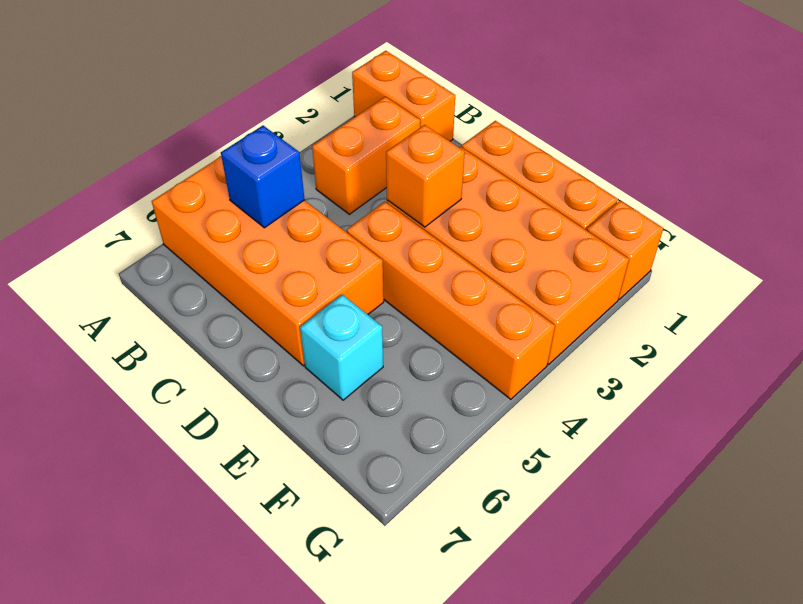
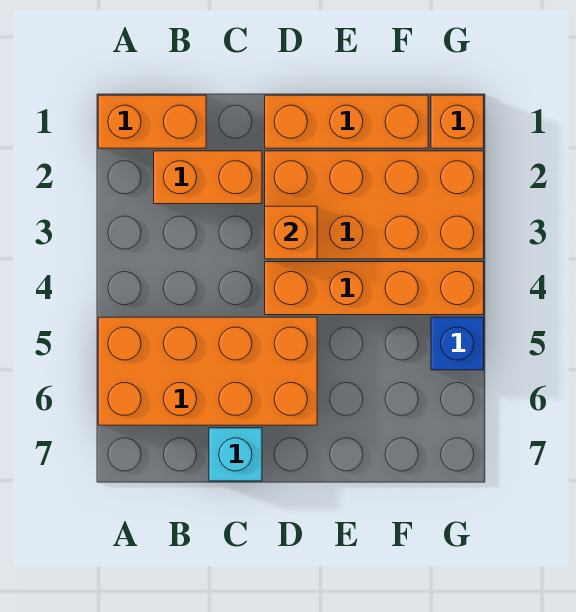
orange 1x2 brick [312,97,420,214] -> orange 1x2 brick turned to [154,151,262,204]
blue 1x1 brick [221,126,305,228] -> blue 1x1 brick moved to [431,317,484,370]
cyan 1x1 brick [300,294,383,400] -> cyan 1x1 brick moved to [209,428,262,481]

